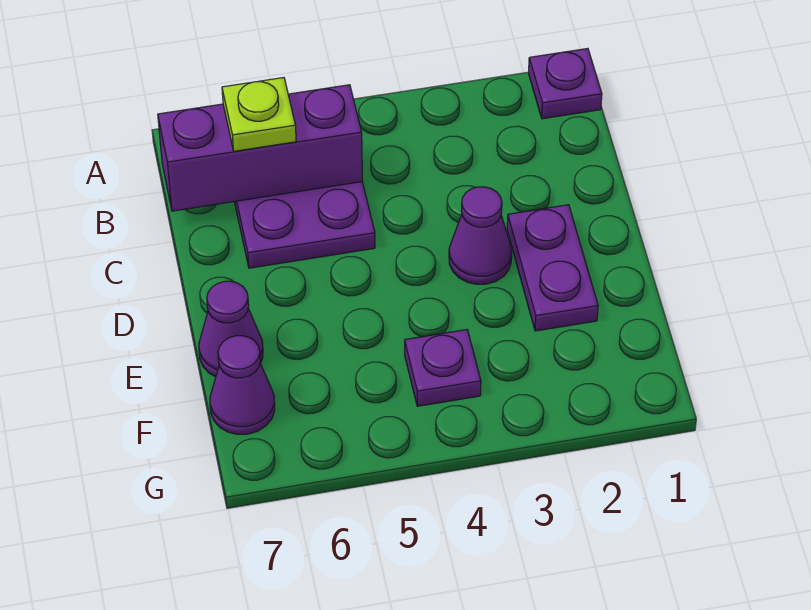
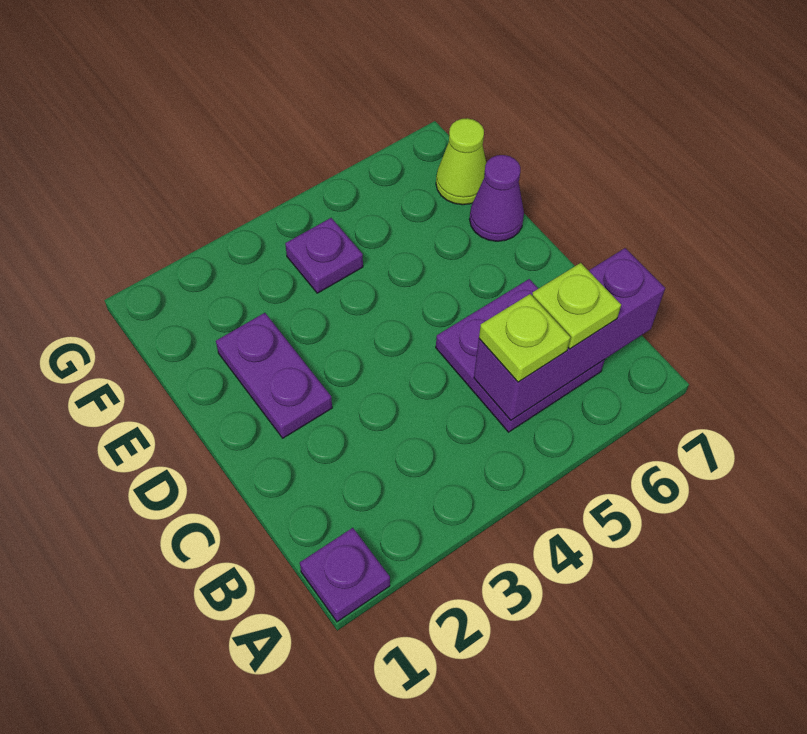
none -> lime 1x1 plate [479,294,570,382]
purple 1x1 cone [449,187,512,284] -> none
purple 1x1 cone [210,336,275,434] -> lime 1x1 cone [436,118,486,205]

